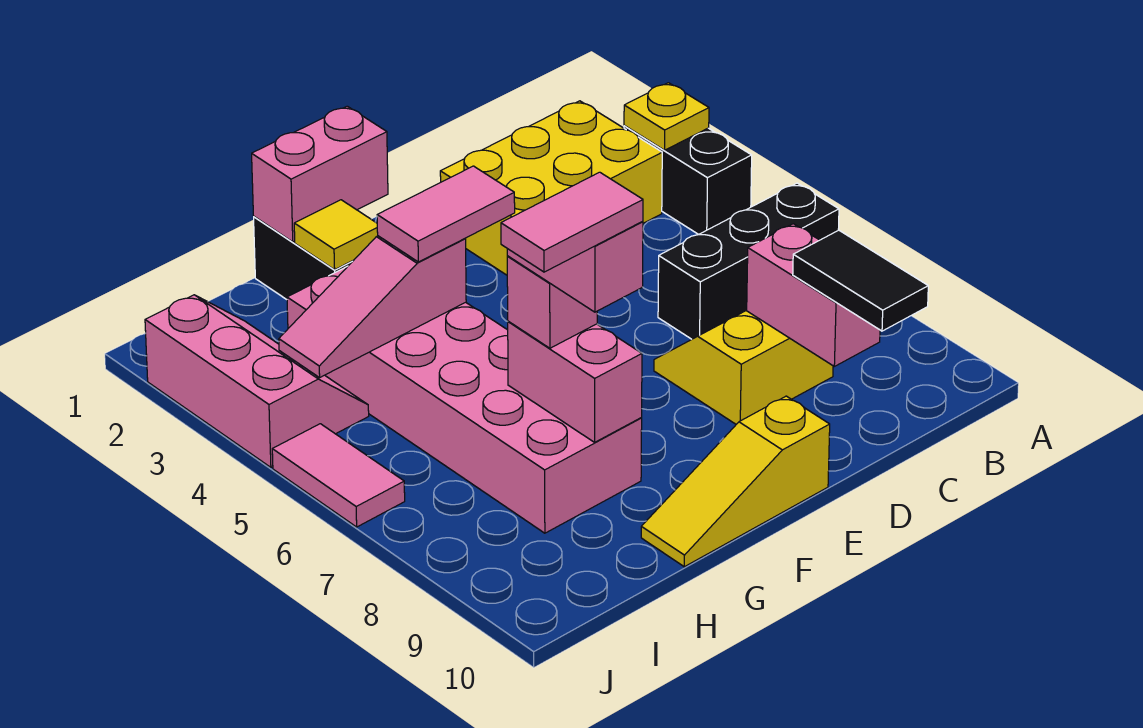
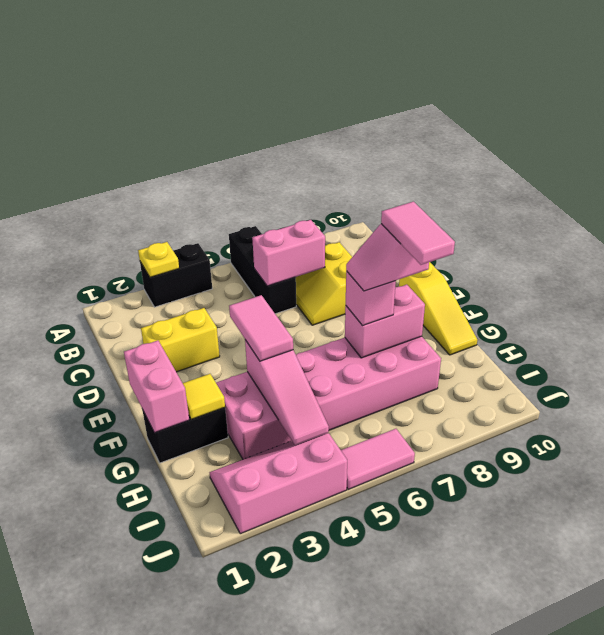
yellow 2x3 brick [440,101,662,275] -> yellow 1x2 brick [141,308,220,372]
pink 1x2 brick [747,224,880,366] -> pink 1x2 brick moved to [252,220,325,286]
black 1x2 tile [793,230,928,331] -> none

